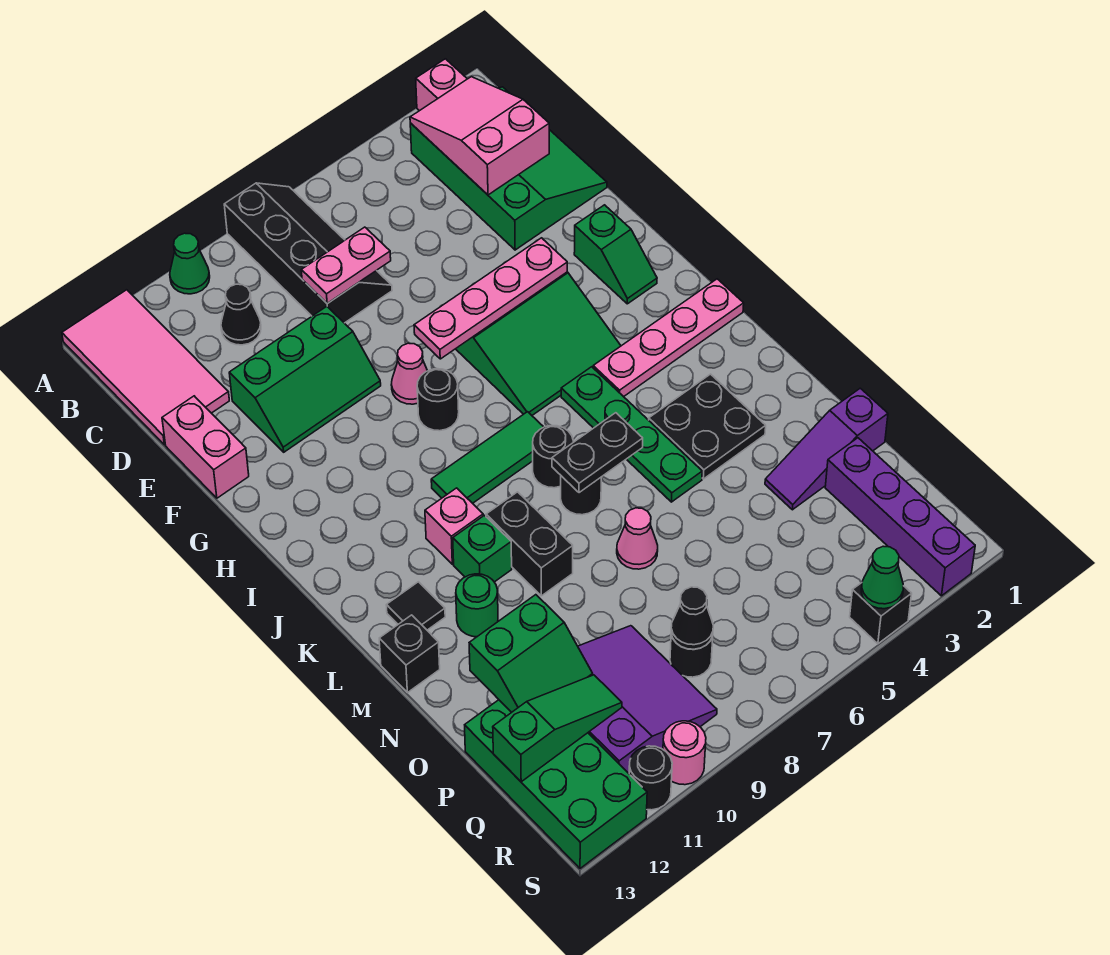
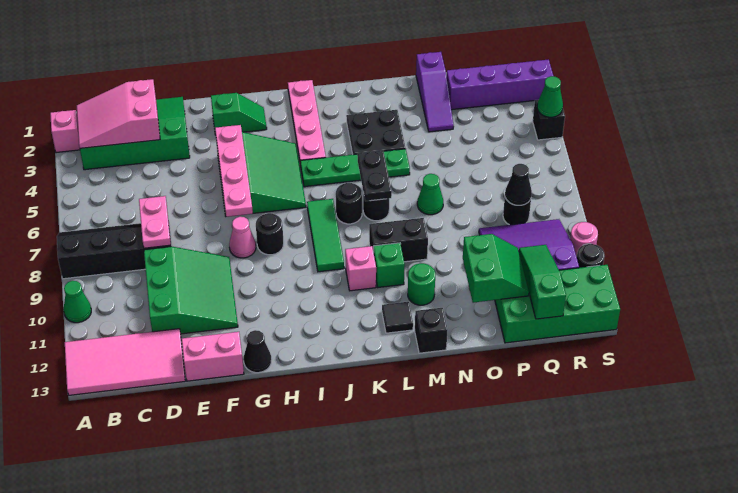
black 1x1 cone [221,284,261,345] -> black 1x1 cone moved to [244,330,272,373]
green 2x3 slope [229,307,381,452] -> green 3x3 slope [144,246,238,334]
pink 1x1 cone [617,508,658,569] -> green 1x1 cone [417,174,443,215]

